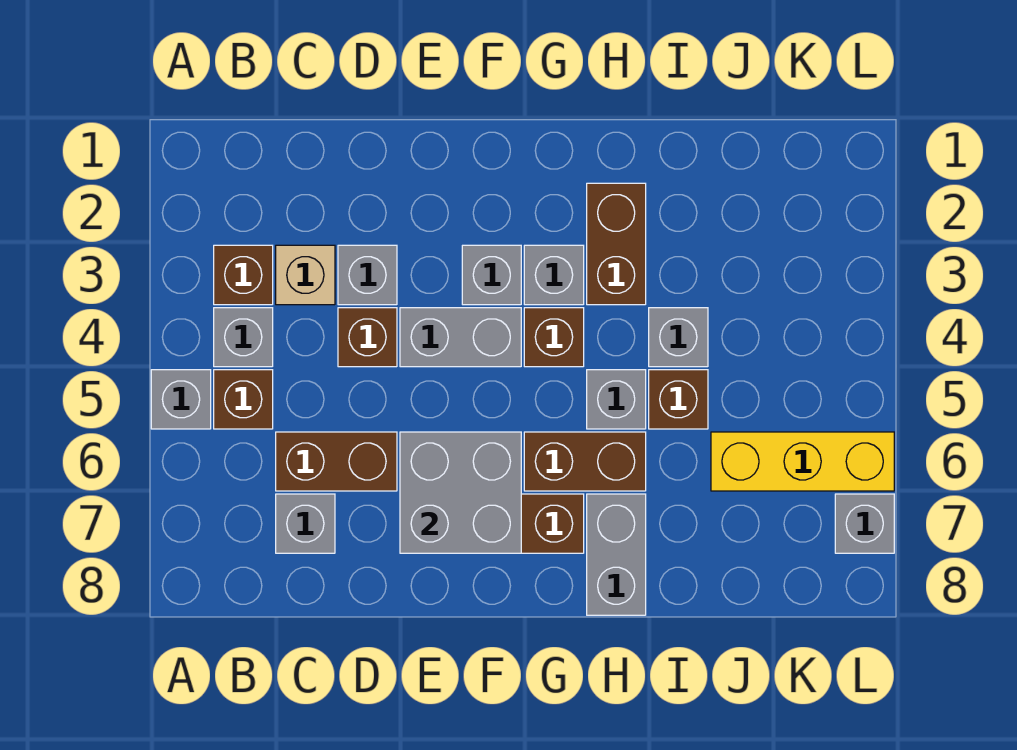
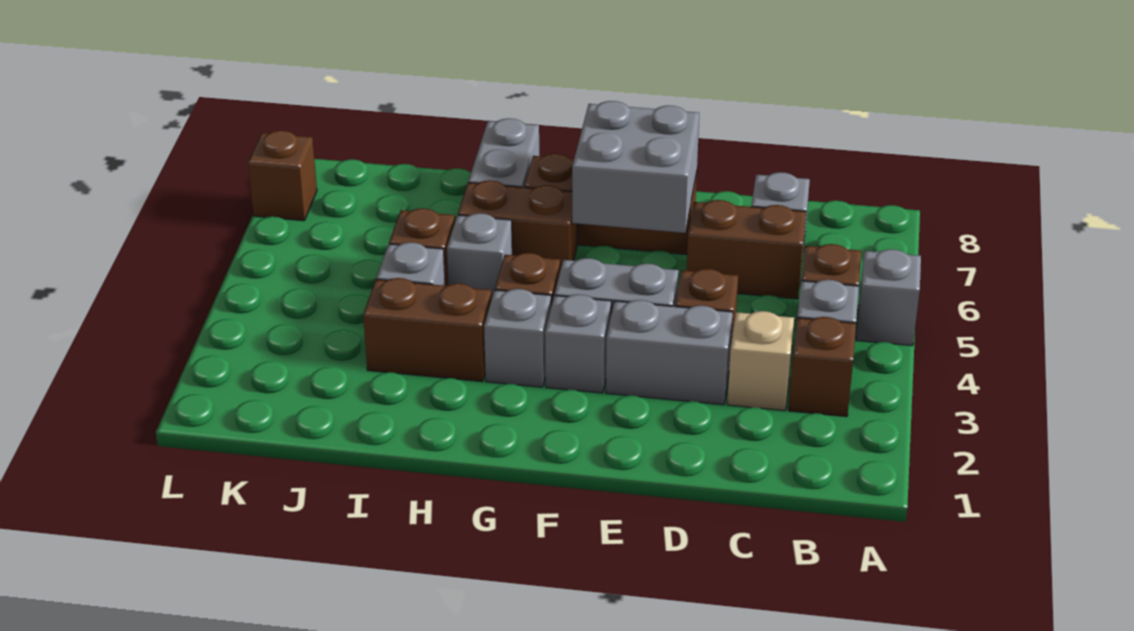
grey 1x1 brick [338,245,397,305] -> grey 1x2 brick [606,300,733,405]
brown 1x2 brick [587,183,646,305] -> brown 1x2 brick turned to [363,278,492,382]
yellow 1x3 brick [711,432,894,491] -> none
grey 1x1 brick [835,494,894,553] -> brown 1x1 brick [248,131,317,221]

